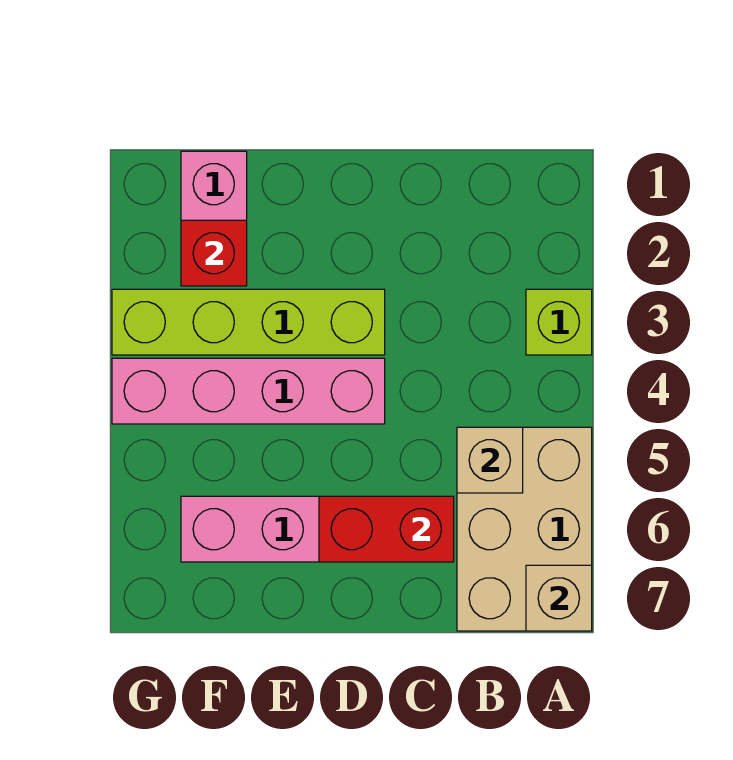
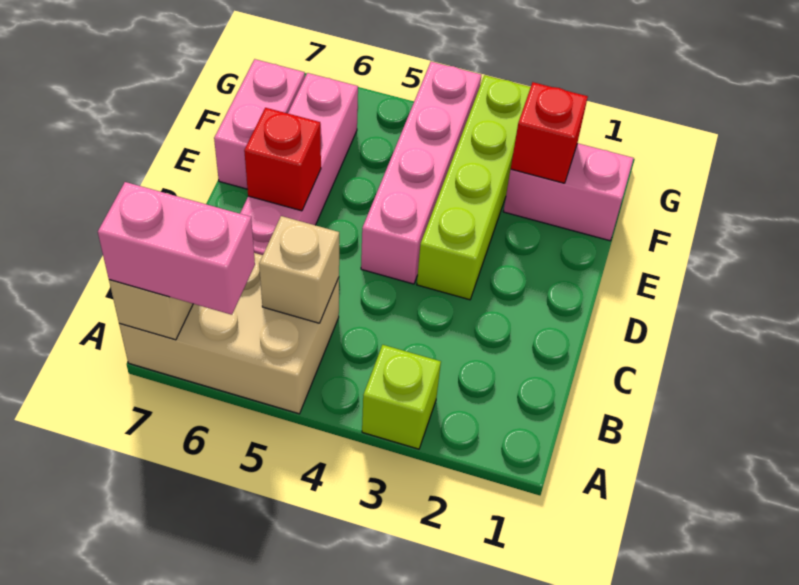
none -> pink 1x2 brick [98,182,255,315]
red 1x2 brick [319,496,454,562] -> red 1x1 brick [244,108,321,211]
none -> pink 1x2 brick [214,59,305,189]

